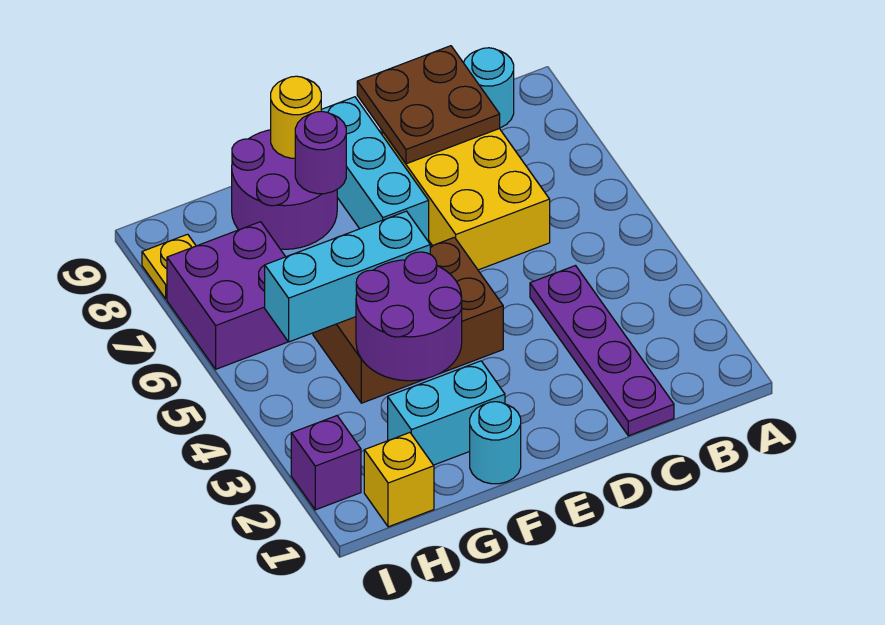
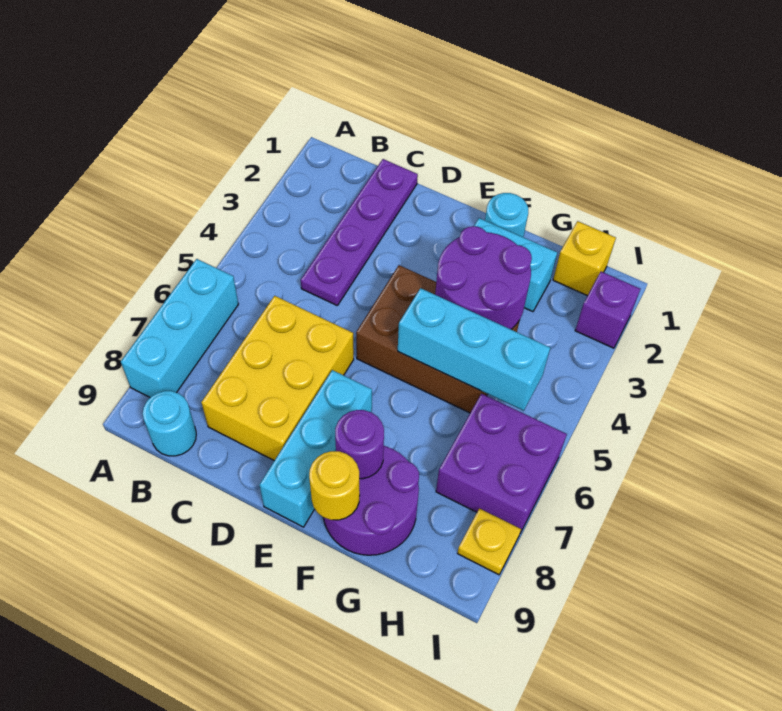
none -> cyan 1x3 brick [121,259,238,397]
brown 2x2 plate [357,46,500,164] -> none

